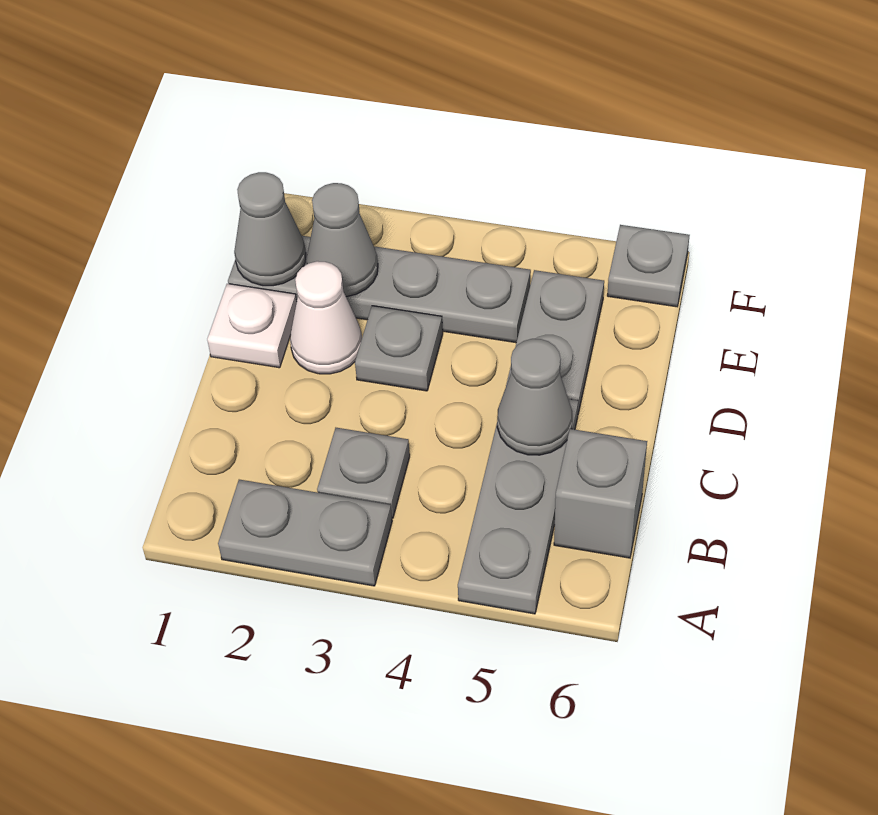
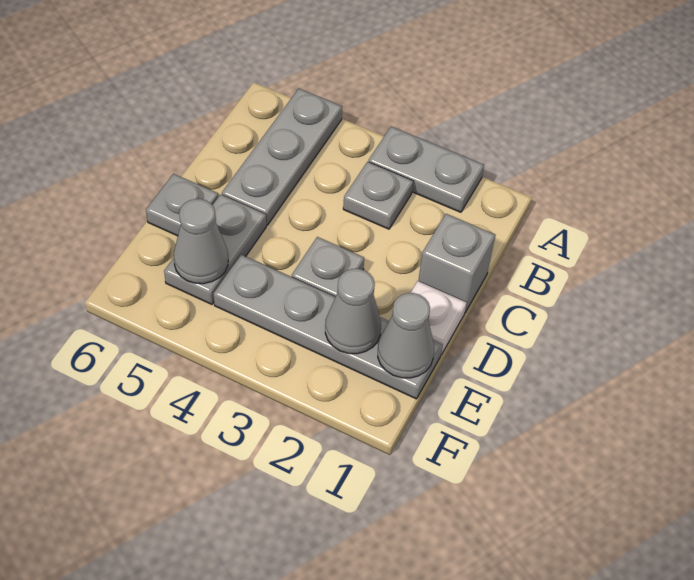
grey 1x1 brick [554,429,647,558] -> grey 1x1 brick moved to [418,214,495,312]
grey 1x1 cone [497,339,572,455] -> grey 1x1 cone moved to [174,199,228,284]
white 1x1 cone [290,261,362,374] -> none
grey 1x1 plate [607,225,690,307] -> grey 1x1 plate moved to [146,174,218,236]

